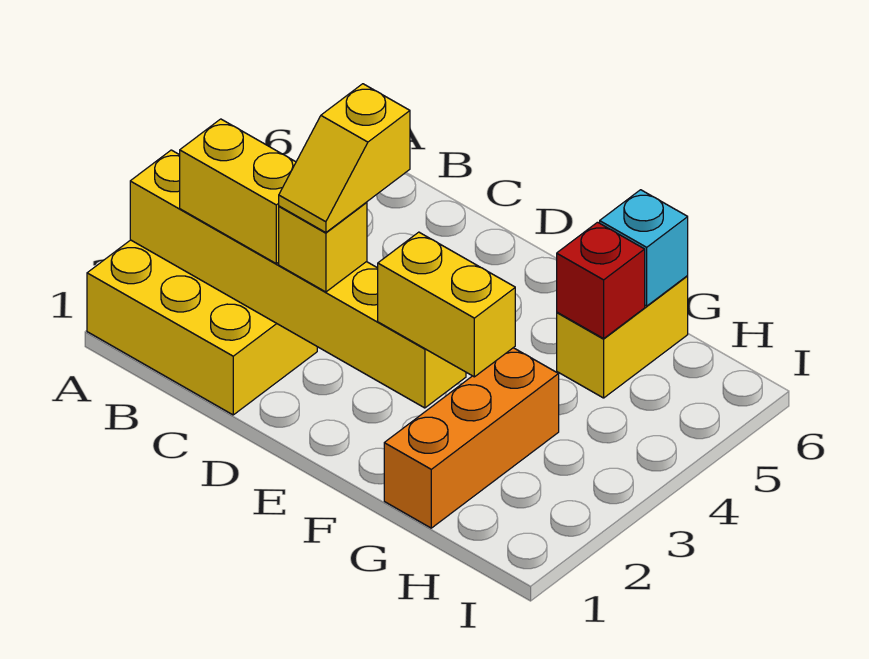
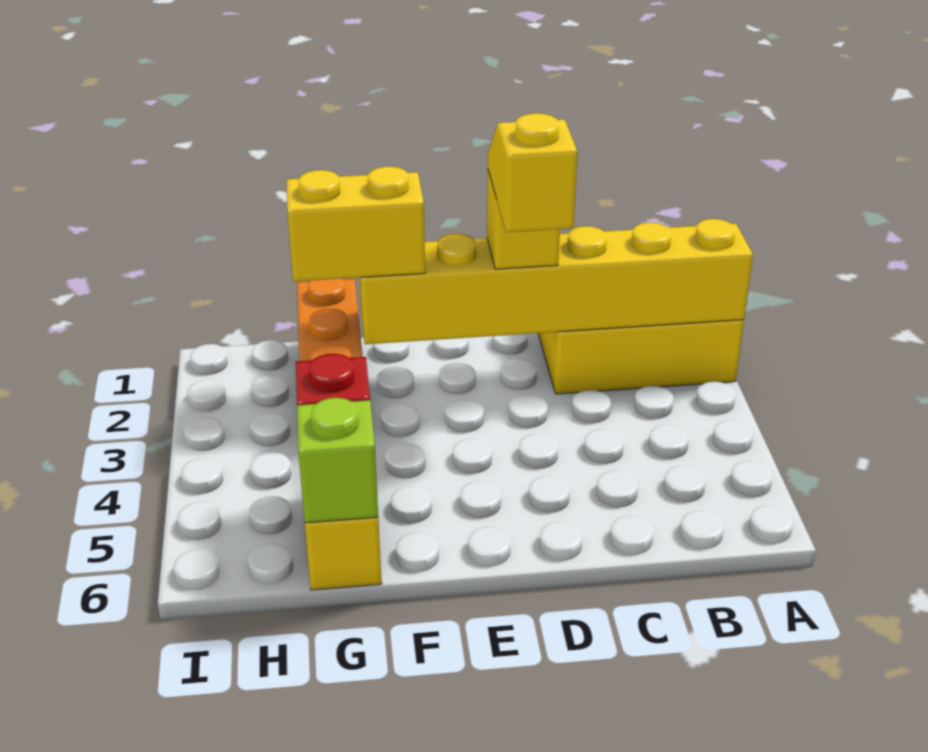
yellow 1x2 brick [180,119,296,264] -> none
cyan 1x1 brick [600,190,688,306] -> lime 1x1 brick [297,398,378,523]

